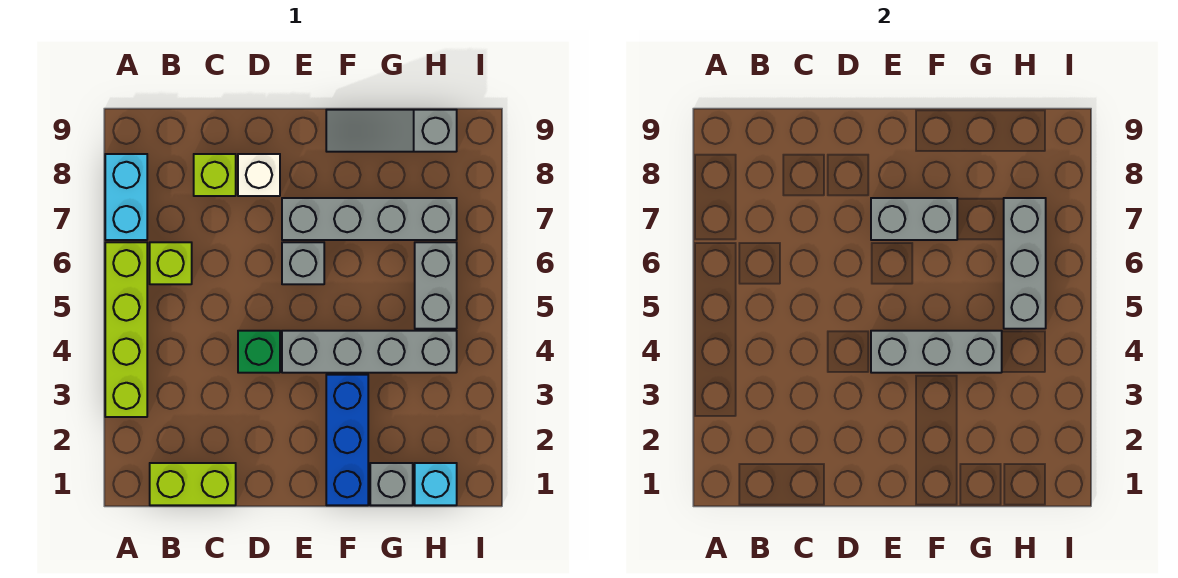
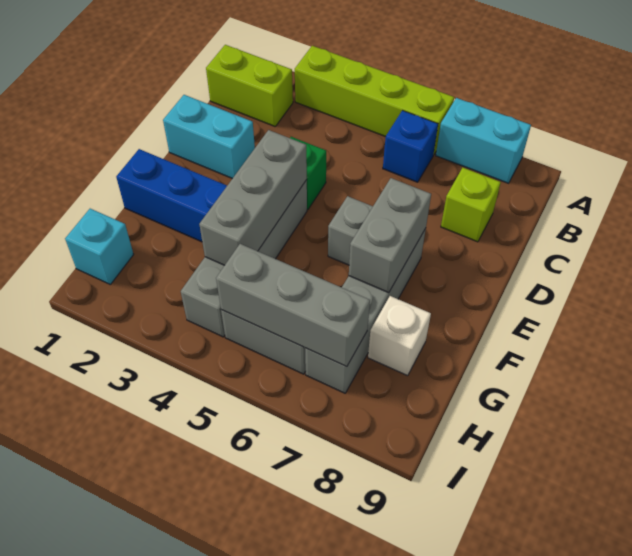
lime 1x2 brick [150,463,236,505] -> lime 1x2 brick turned to [206,45,293,126]
lime 1x1 brick [150,242,192,284] -> blue 1x1 brick [383,110,438,182]
none -> cyan 1x2 brick [163,95,255,179]
white 1x1 brick [238,154,280,196] -> white 1x1 brick moved to [368,296,431,376]
grey 1x3 slope [326,110,457,152] -> none
grey 1x1 brick [370,463,413,505] -> none

